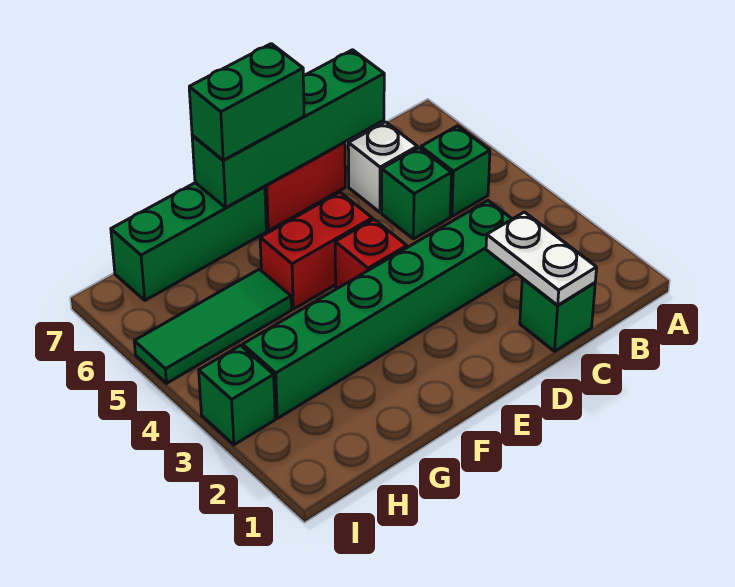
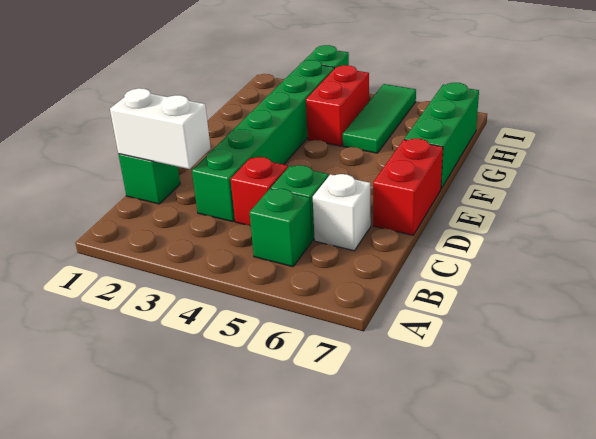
white 1x2 plate [486,212,597,305] -> white 1x2 brick [110,88,211,169]
green 1x4 brick [192,50,384,208] -> none
red 1x1 brick [335,219,407,288] -> red 1x1 brick moved to [231,157,288,226]
red 1x2 brick [260,192,372,309] -> red 1x2 brick moved to [306,65,369,146]
green 1x2 brick [189,44,304,160] -> none

